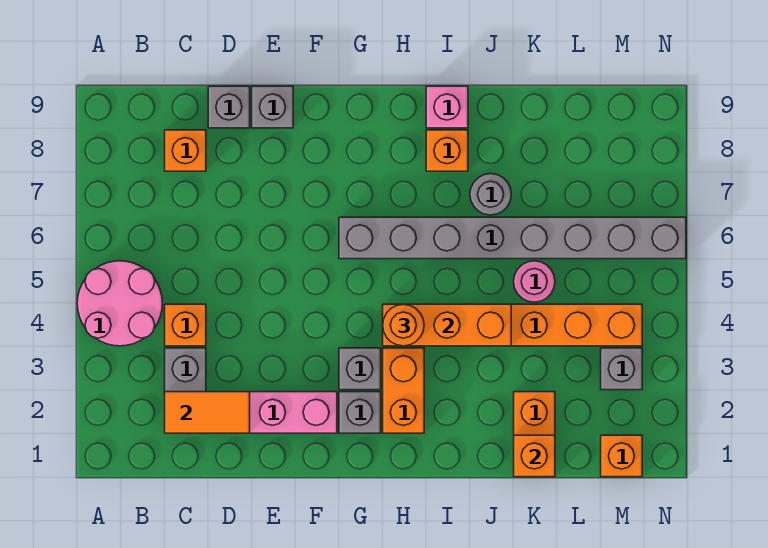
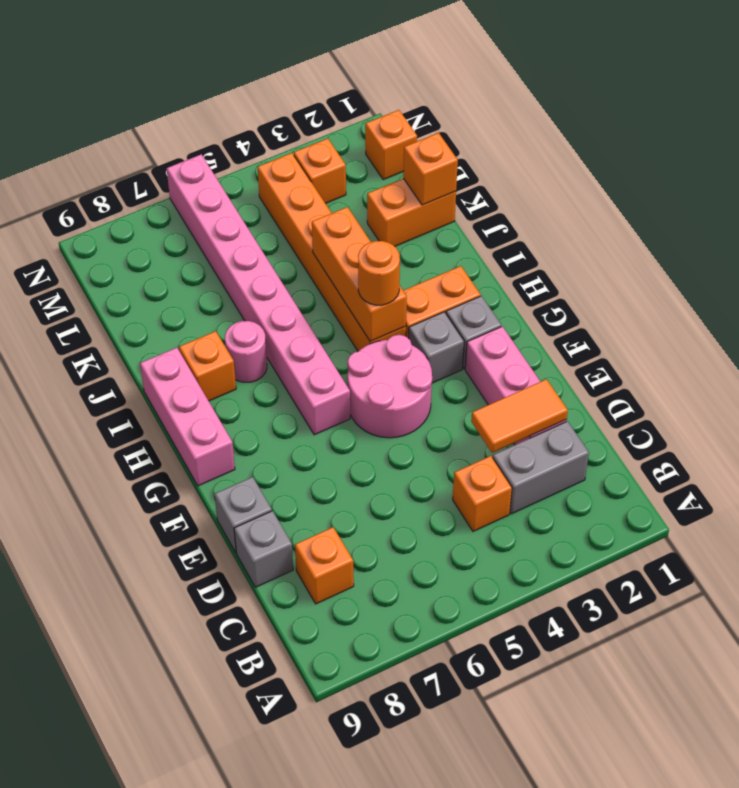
pink 2x2 round brick [77,261,162,346] -> pink 2x2 round brick moved to [348,335,432,438]
orange 1x2 tile [165,392,250,433] -> orange 1x2 tile turned to [471,379,568,453]
grey 1x8 brick [339,217,686,259] -> pink 1x8 brick [167,154,350,435]
pink 1x1 brick [426,86,468,128] -> pink 1x3 brick [140,348,235,486]
grey 1x1 round brick [470,174,511,215] -> none
pink 1x1 round brick [514,261,555,302] -> pink 1x1 round brick moved to [225,321,267,382]
grey 1x1 brick [601,348,642,390] -> orange 1x1 brick [294,138,346,203]

